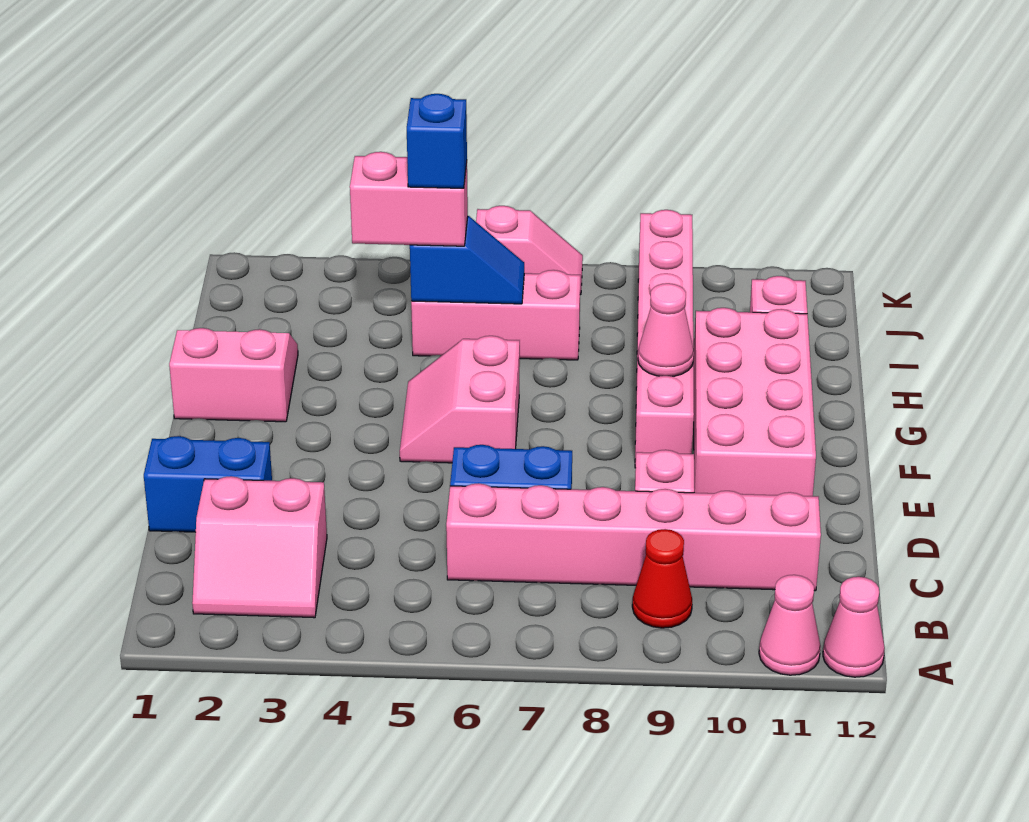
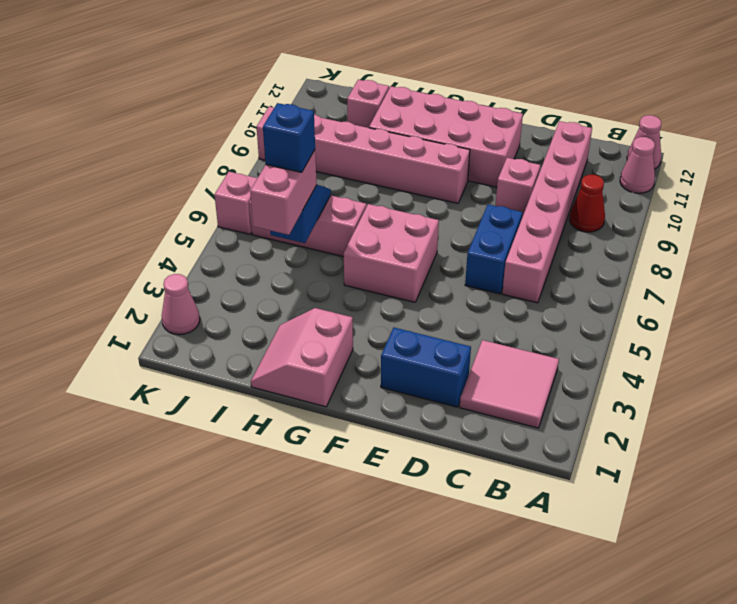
pink 2x2 slope [192,476,327,618] -> pink 2x2 tile [460,340,559,428]
blue 1x2 brick [144,436,272,532] -> blue 1x2 brick turned to [381,328,471,407]
pink 2x2 slope [400,336,520,463] -> pink 2x2 brick [344,204,439,302]
pink 1x1 cone [638,283,694,376] -> pink 1x1 cone moved to [162,274,200,335]
pink 1x3 brick [411,270,580,360] -> pink 1x3 brick turned to [249,196,366,257]

